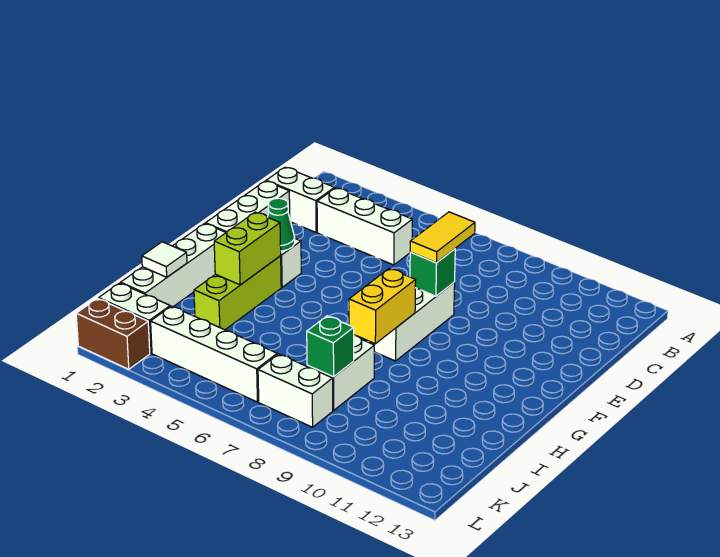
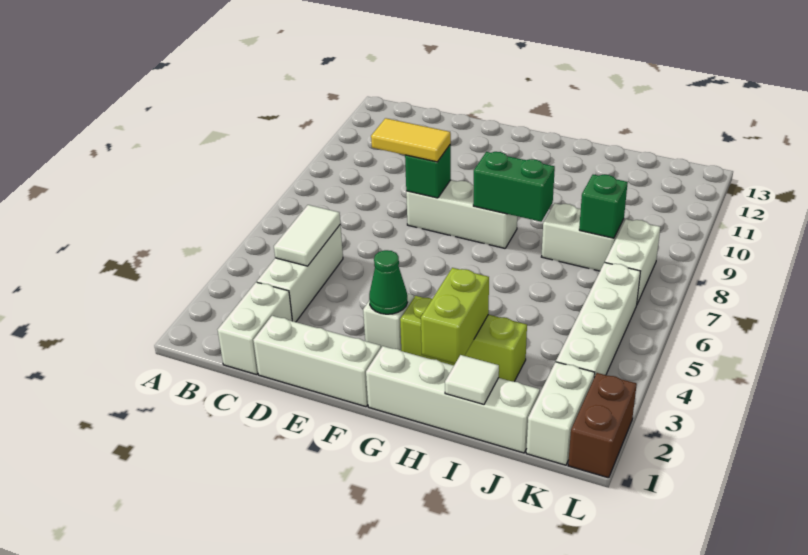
none -> white 1x2 tile [274,205,340,266]
lime 1x2 brick [214,212,281,285] -> lime 1x2 brick turned to [421,268,489,364]
yellow 1x2 brick [349,268,416,344] -> green 1x2 brick [473,152,555,222]

